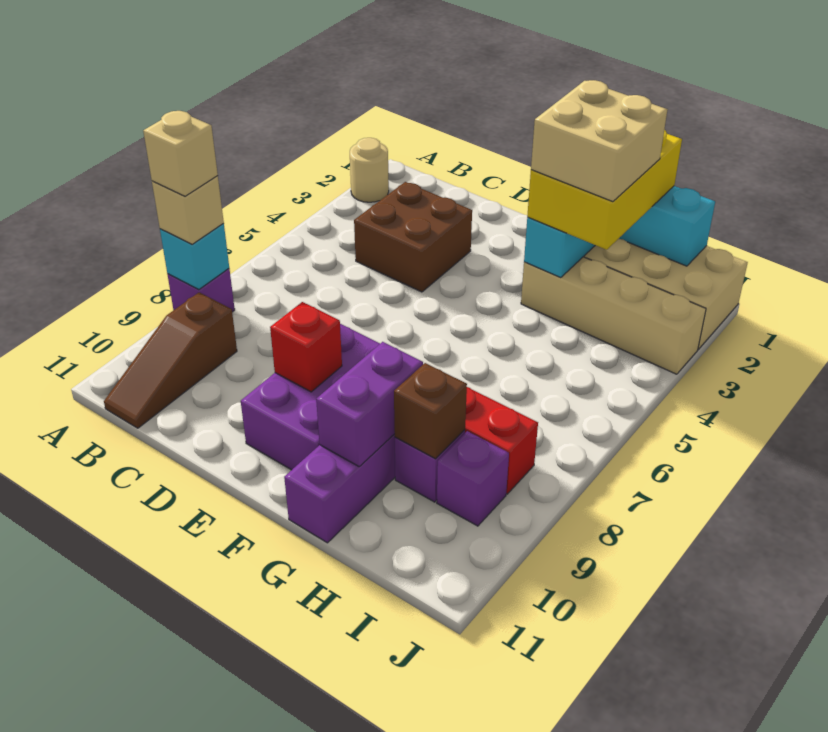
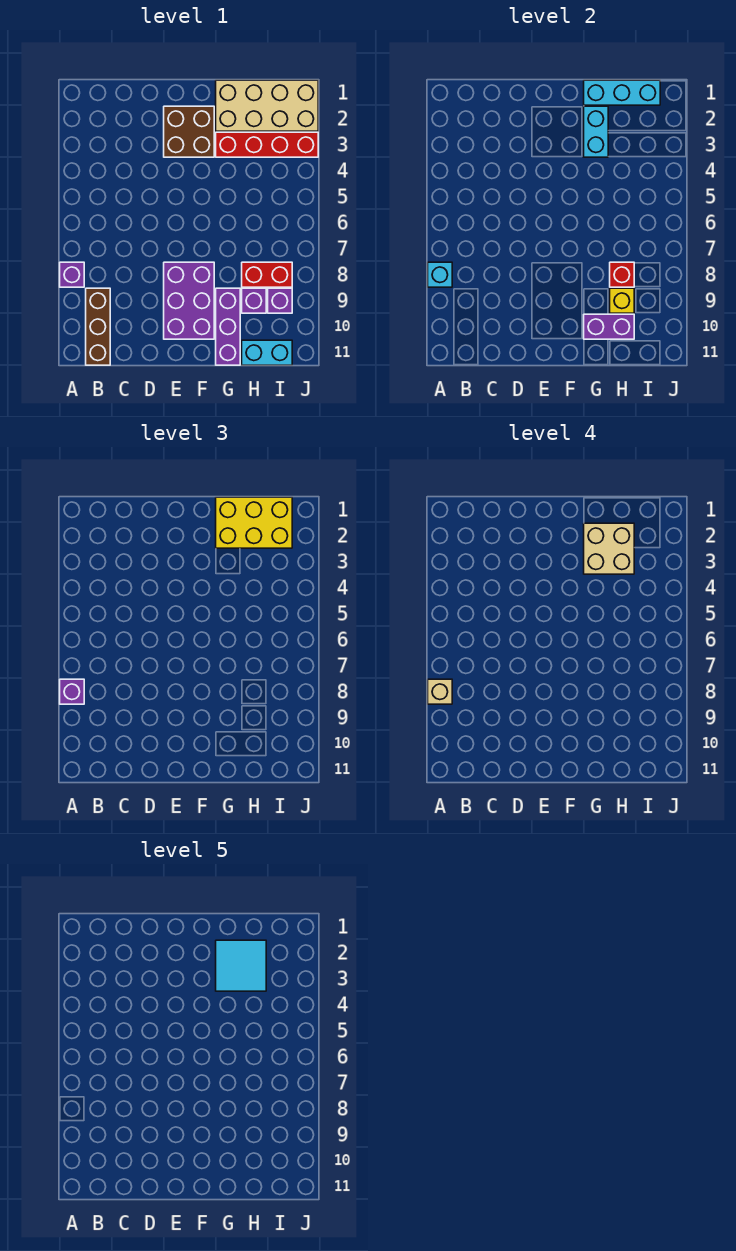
tan 1x1 round brick [350,138,389,202] -> none
tan 1x1 brick [152,176,224,244] -> purple 1x1 brick [60,679,84,704]
brown 1x3 slope [104,292,237,428] -> brown 1x3 brick [86,288,110,365]
brown 2x2 brick [354,182,472,292] -> brown 2x2 brick moved to [164,106,214,157]
red 1x1 brick [270,302,342,392] -> red 1x1 brick moved to [610,262,634,287]
yellow 2x3 brick [527,130,682,250] -> yellow 2x3 brick turned to [216,497,292,548]
none -> cyan 2x2 tile [216,940,266,991]
tan 1x4 brick [521,257,706,374] -> red 1x4 brick [216,132,318,157]
purple 1x2 brick [316,342,423,466] -> purple 1x2 brick turned to [584,314,634,339]
brown 1x1 brick [394,363,467,459] -> yellow 1x1 brick [610,288,634,313]
none -> cyan 1x2 brick [242,340,292,365]

